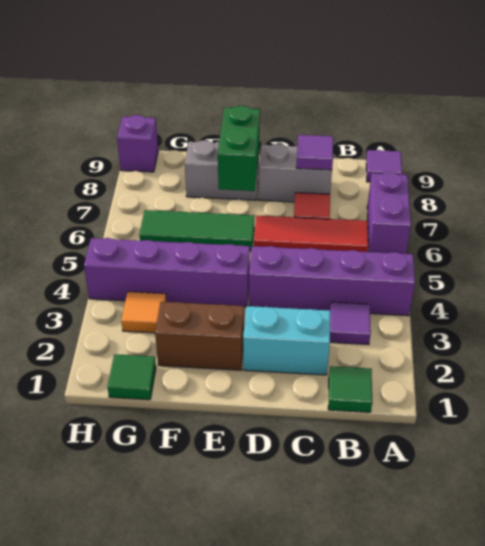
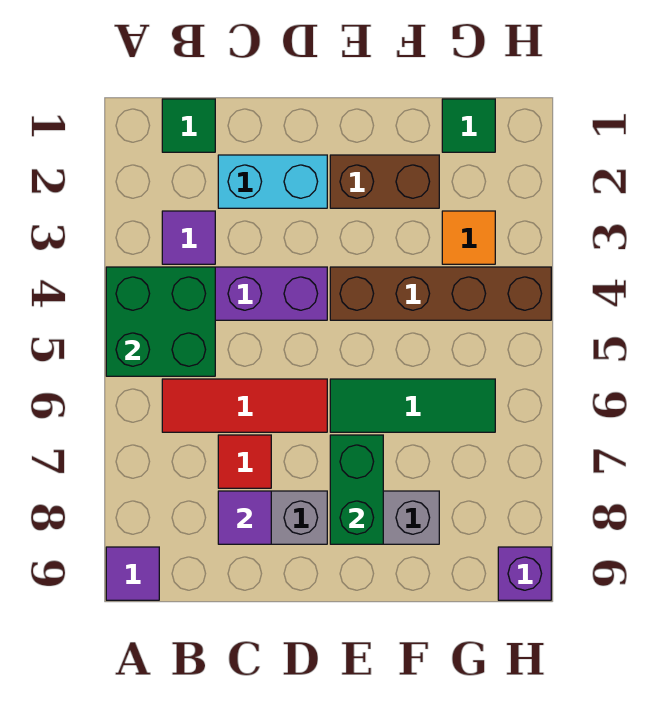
none -> green 2x2 brick [106,267,215,376]
purple 1x2 brick [367,172,411,254] -> none
purple 1x4 brick [84,238,250,307] -> brown 1x4 brick [330,267,551,320]

